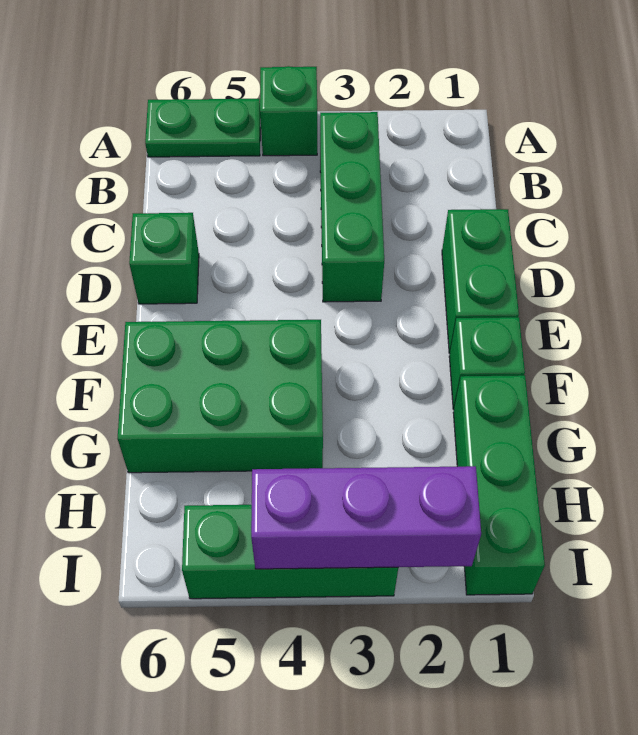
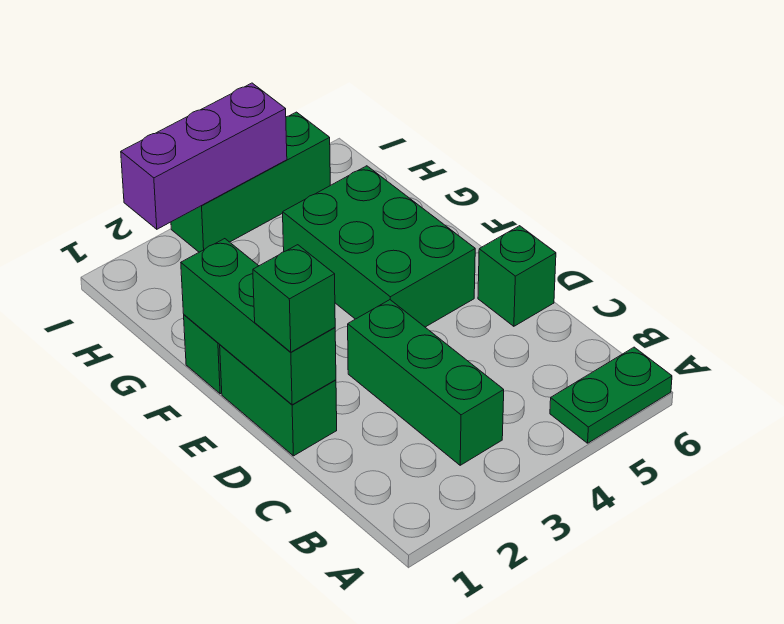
green 1x1 brick [260,66,317,156] -> green 1x1 brick moved to [253,245,335,352]
green 2x3 brick [118,320,323,473] -> green 2x3 brick turned to [283,166,475,327]
green 1x3 brick [453,375,545,595] -> green 1x3 brick moved to [181,239,336,405]

